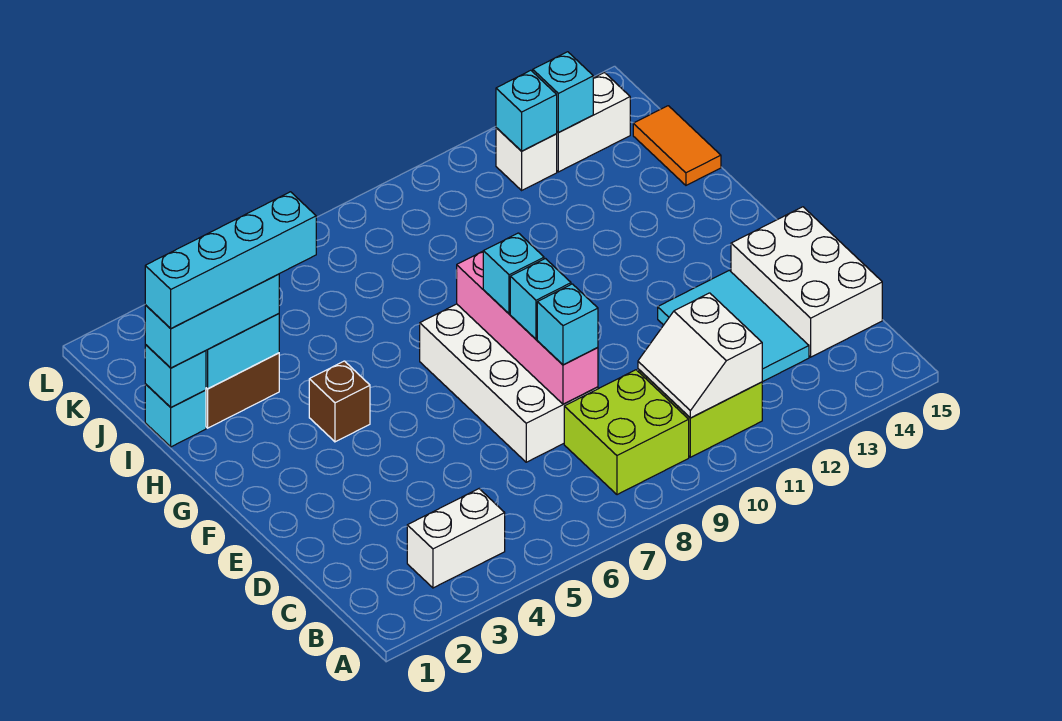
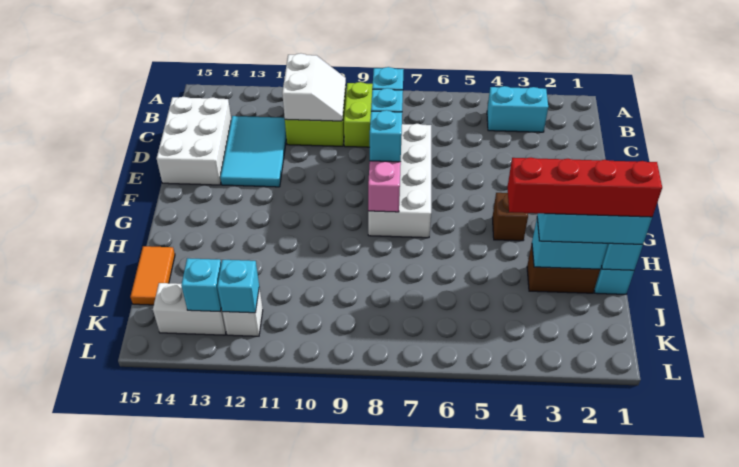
white 1x2 brick [407,489,505,588] -> cyan 1x2 brick [487,86,548,132]
cyan 1x4 brick [145,192,316,329] -> red 1x4 brick [507,158,662,217]

